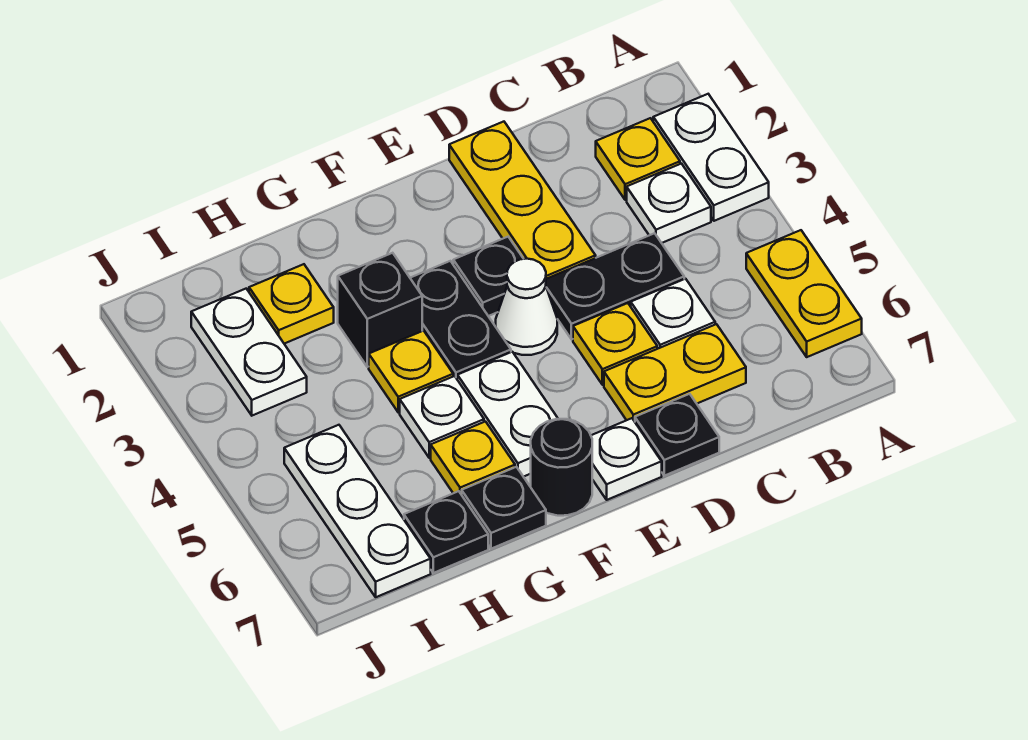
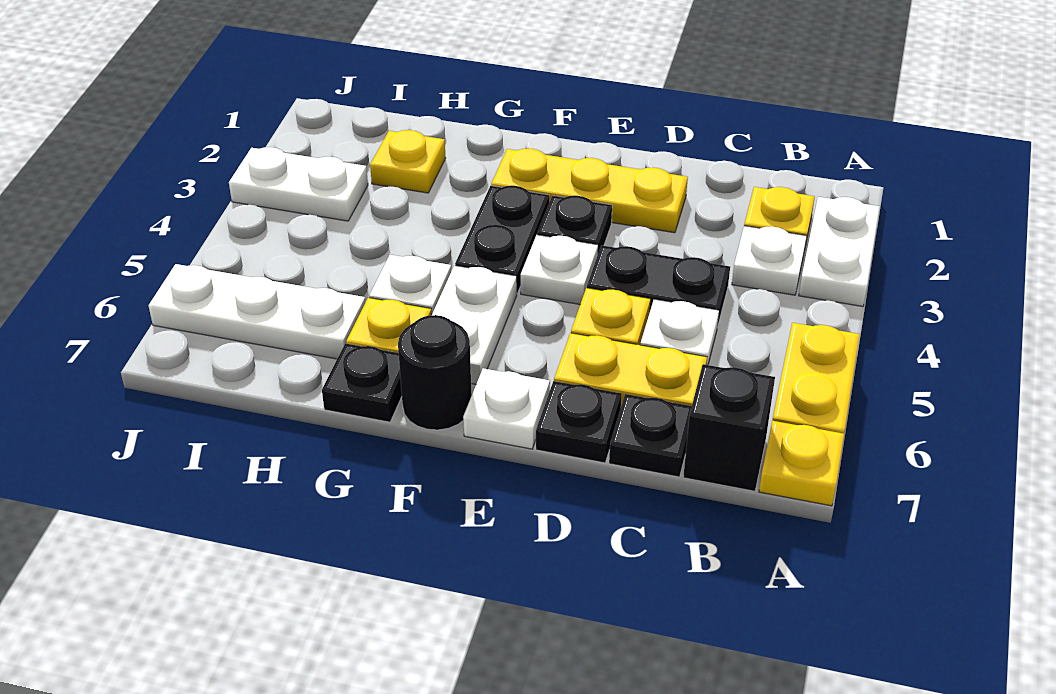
yellow 1x3 plate [449,122,596,279] -> yellow 1x3 plate turned to [491,148,688,233]
white 1x1 cone [496,259,557,355] -> white 1x1 plate [521,235,598,304]
black 1x1 brick [338,253,422,367] -> black 1x1 brick moved to [683,364,775,491]
yellow 1x1 plate [369,331,453,412] -> yellow 1x1 plate moved to [759,421,844,506]
black 1x1 plate [404,491,488,573] -> black 1x1 plate moved to [609,394,692,477]
white 1x2 plate [191,289,307,416] -> white 1x2 plate turned to [229,147,368,221]
white 1x3 plate [284,425,431,597] -> white 1x3 plate turned to [148,264,365,359]

